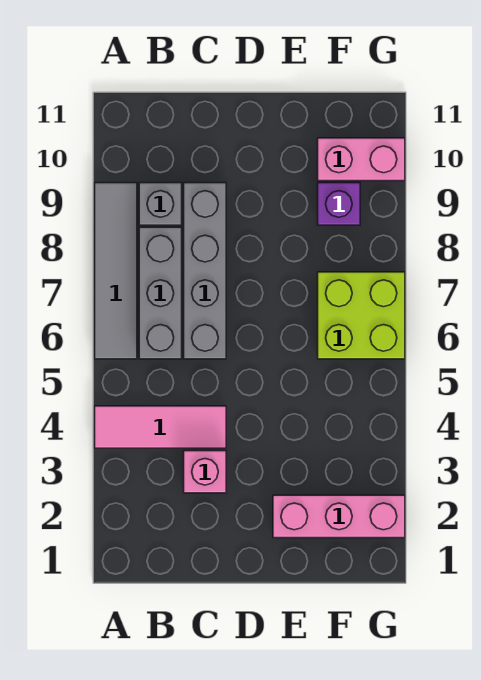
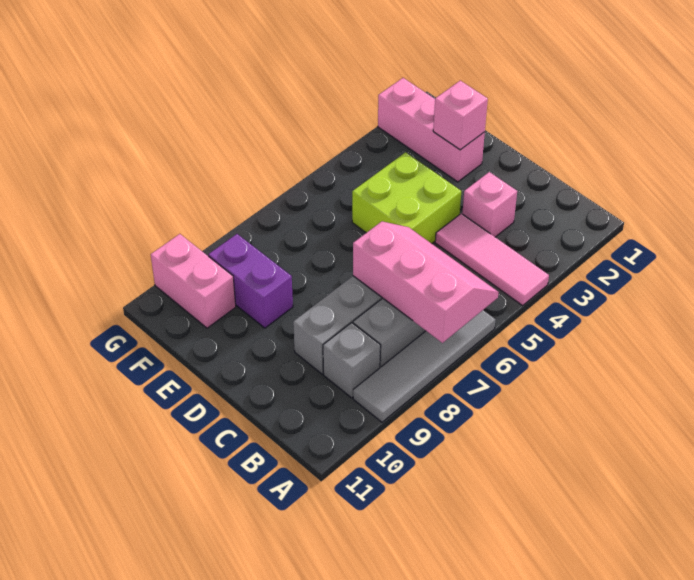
none -> pink 2x3 slope [353,221,499,343]
none -> pink 1x1 brick [433,81,488,150]
lime 2x2 brick [318,272,405,359] -> lime 2x2 brick moved to [352,152,461,244]
purple 1x1 brick [318,183,360,225] -> purple 1x2 brick [208,234,293,328]

